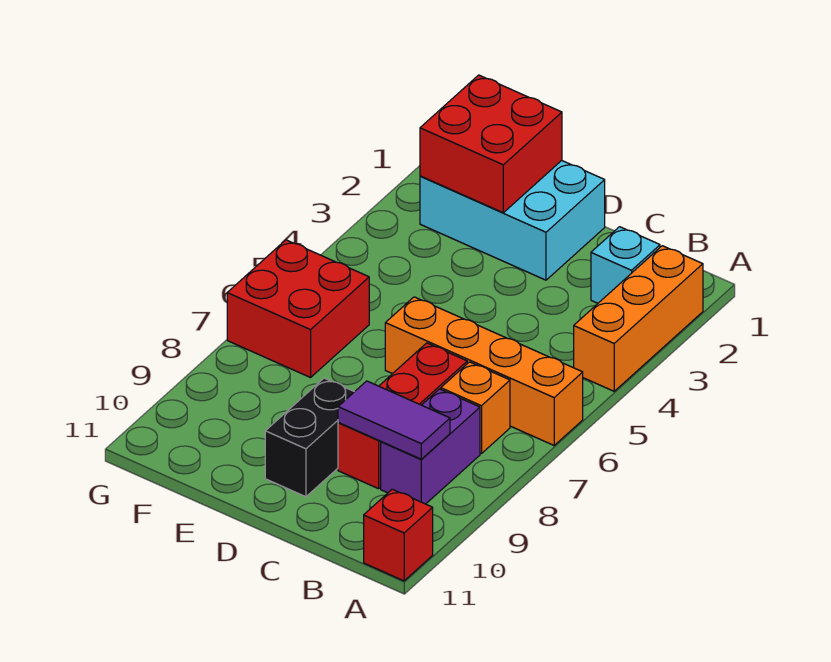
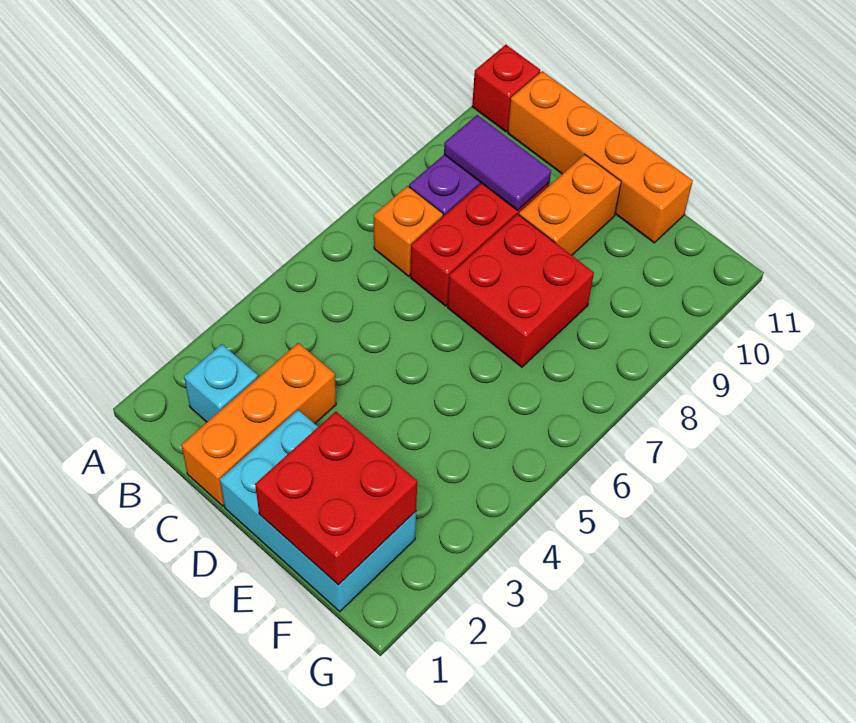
orange 1x3 brick [574,246,703,391] -> orange 1x3 brick moved to [181,343,336,506]
orange 1x4 brick [385,297,583,445] -> orange 1x4 brick moved to [508,71,693,243]
black 1x2 brick [265,378,354,497] -> orange 1x2 brick [519,154,621,255]
red 2x2 brick [227,240,369,377] -> red 2x2 brick moved to [447,214,594,367]

